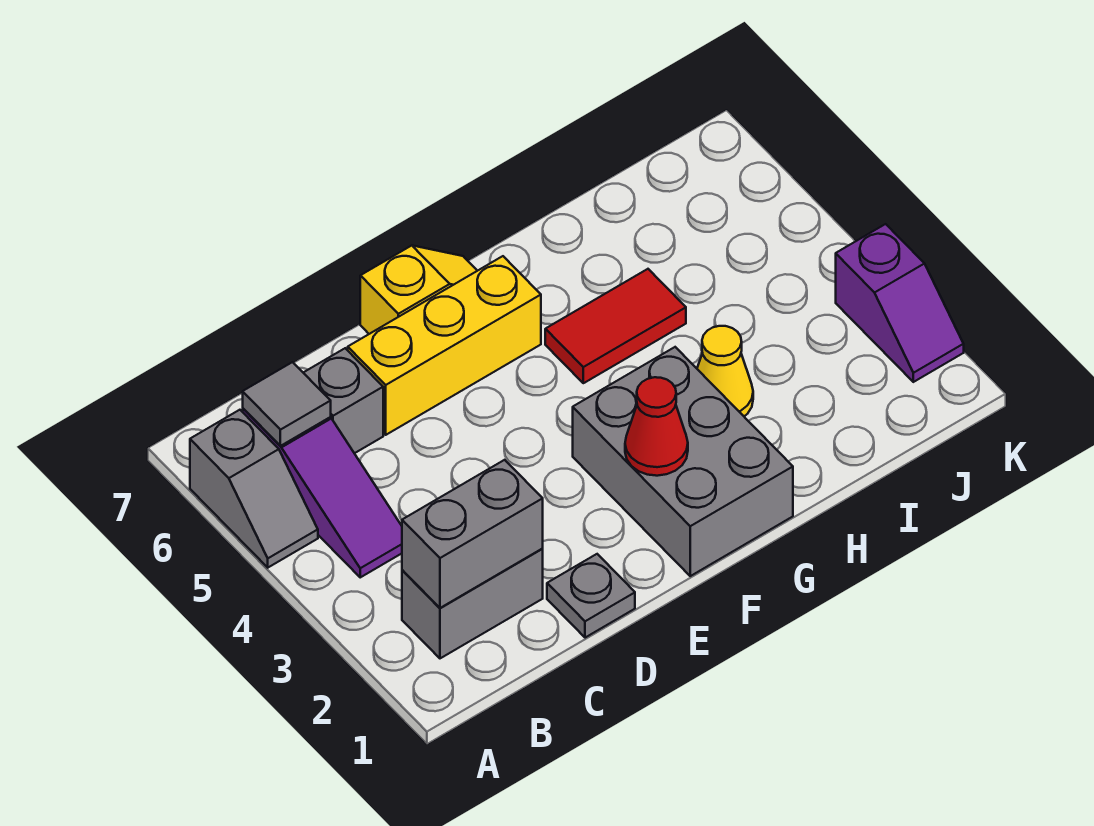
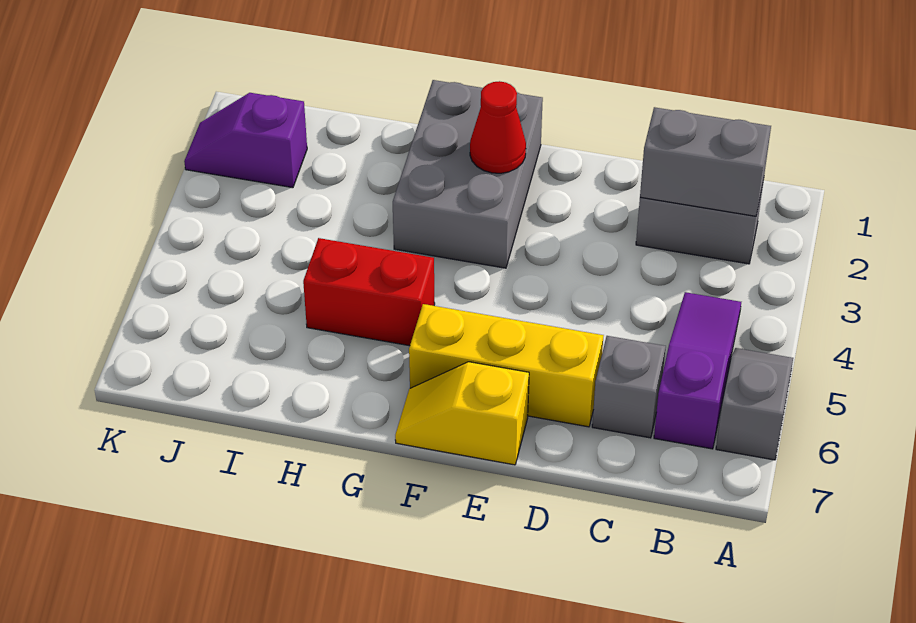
grey 1x1 tile [243,362,331,446] -> none
grey 1x1 plate [547,554,635,638] -> none
red 1x2 tile [545,269,686,383] -> red 1x2 brick [303,238,435,346]
yellow 1x1 cone [697,326,753,416] -> none
purple 1x2 slope [836,224,964,382] -> purple 1x2 slope turned to [184,93,307,188]

